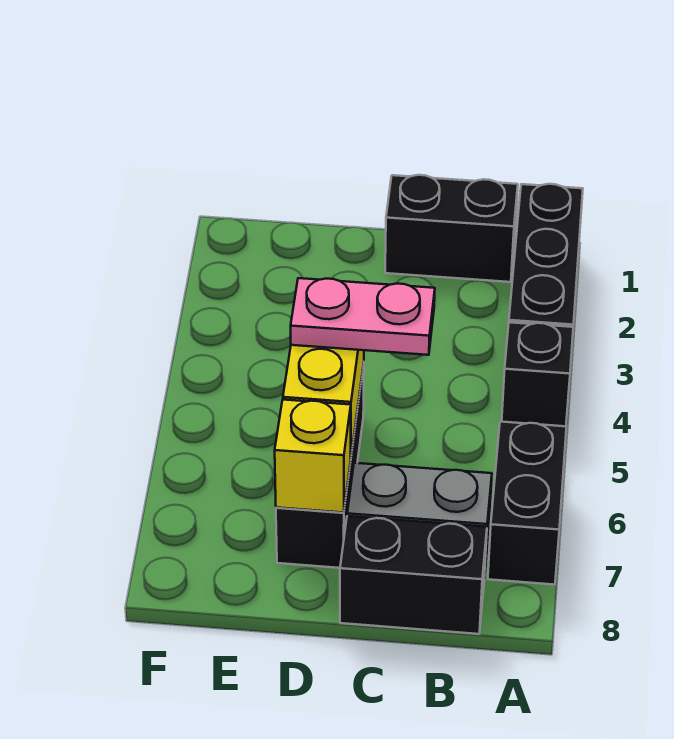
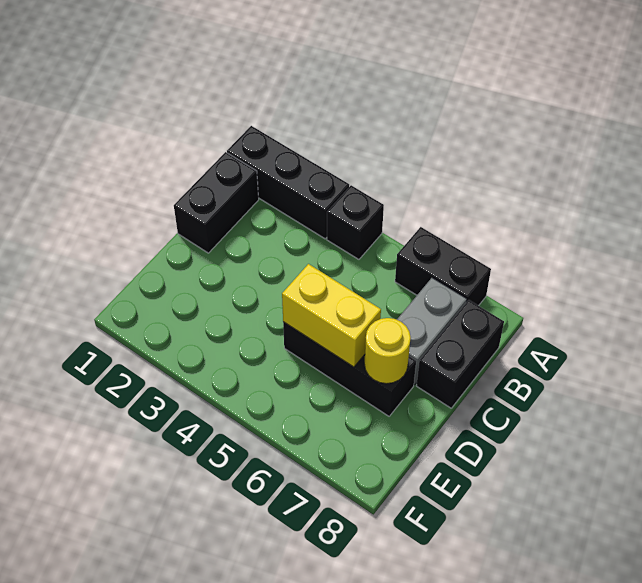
pink 1x2 plate [291,278,435,355] -> none
yellow 1x1 brick [275,400,351,513] -> yellow 1x1 round brick [364,318,411,384]

